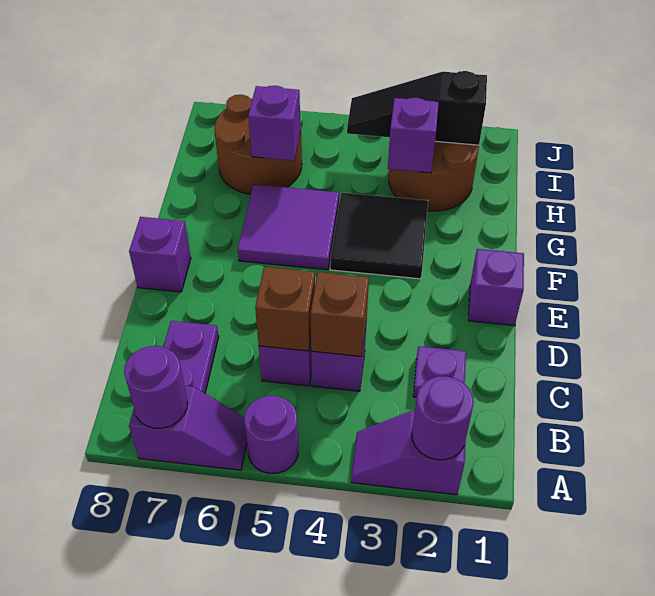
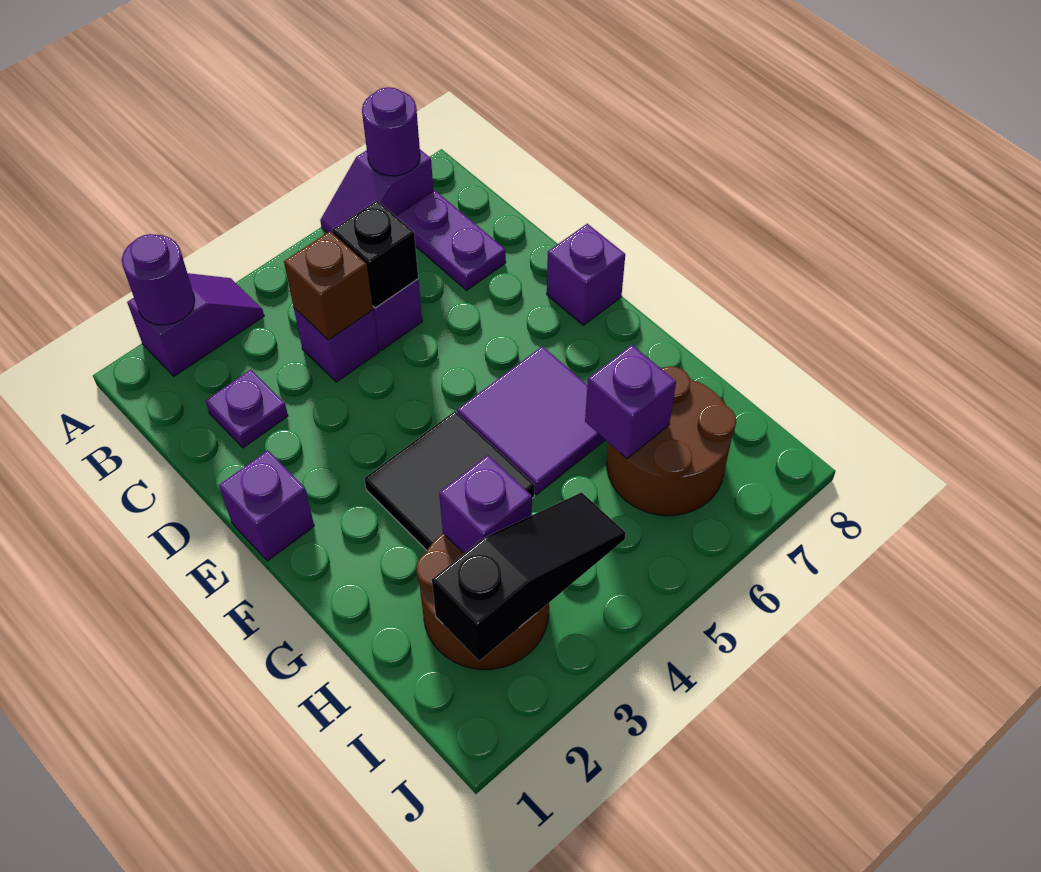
purple 1x1 round brick [244,396,298,473] -> none
brown 1x1 brick [255,267,315,351] -> black 1x1 brick [332,201,418,308]

